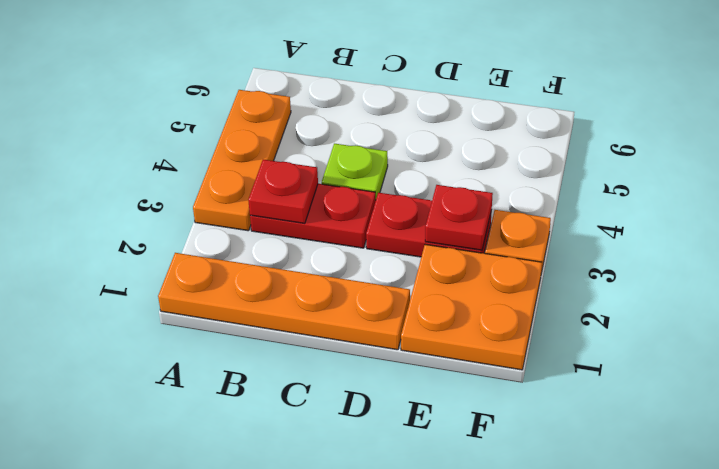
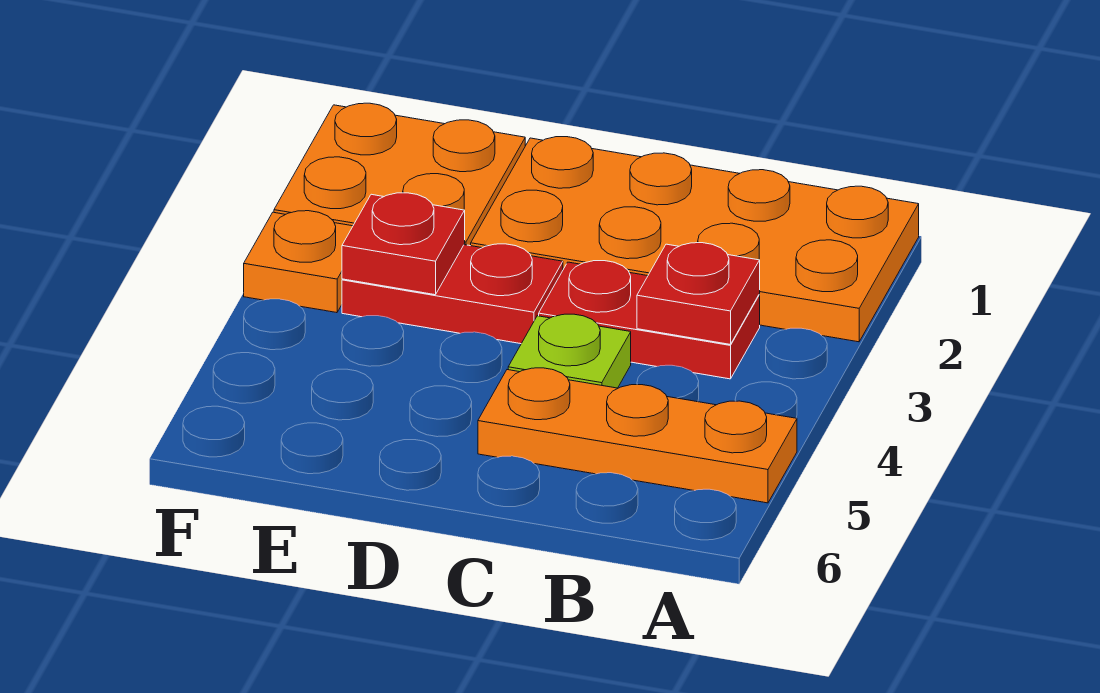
orange 1x4 plate [158,253,410,350] -> orange 2x4 plate [471,137,919,342]
orange 1x3 plate [193,90,291,231] -> orange 1x3 plate turned to [478,368,797,503]

